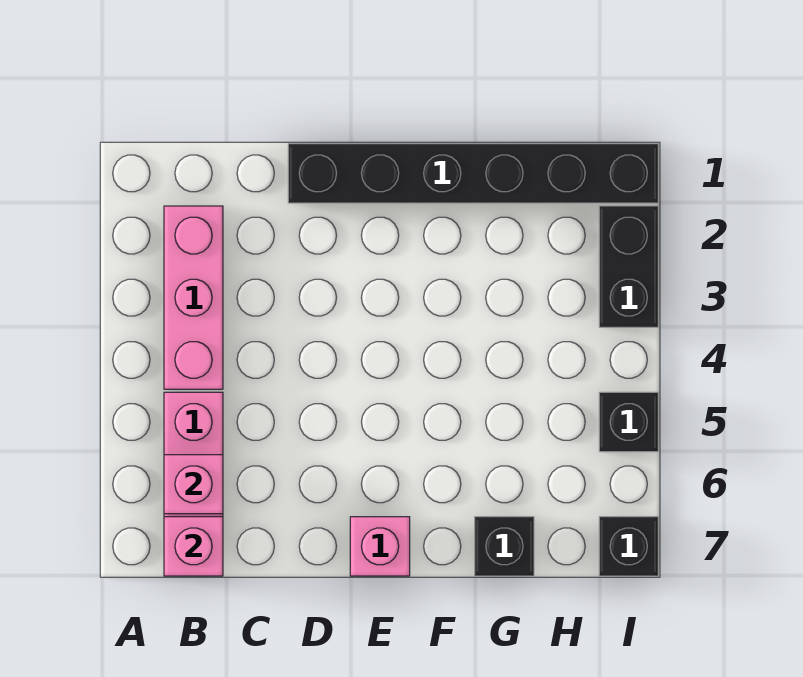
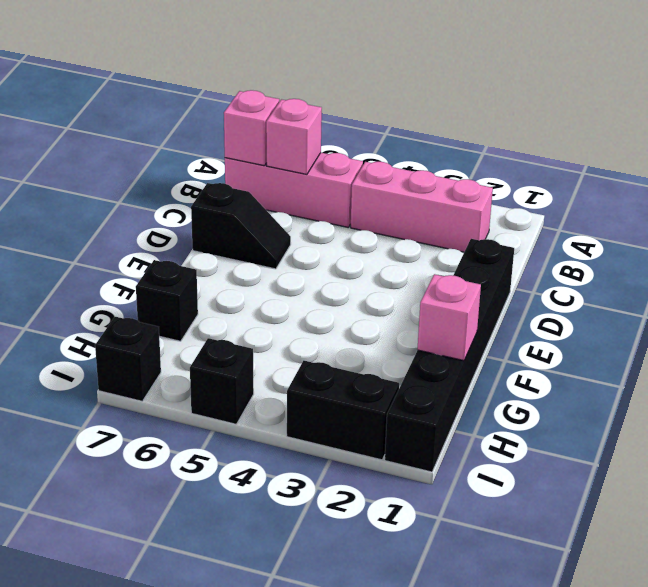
none -> black 1x2 slope [191,183,291,269]
pink 1x1 brick [350,517,410,576] -> pink 1x1 brick moved to [417,274,481,361]

